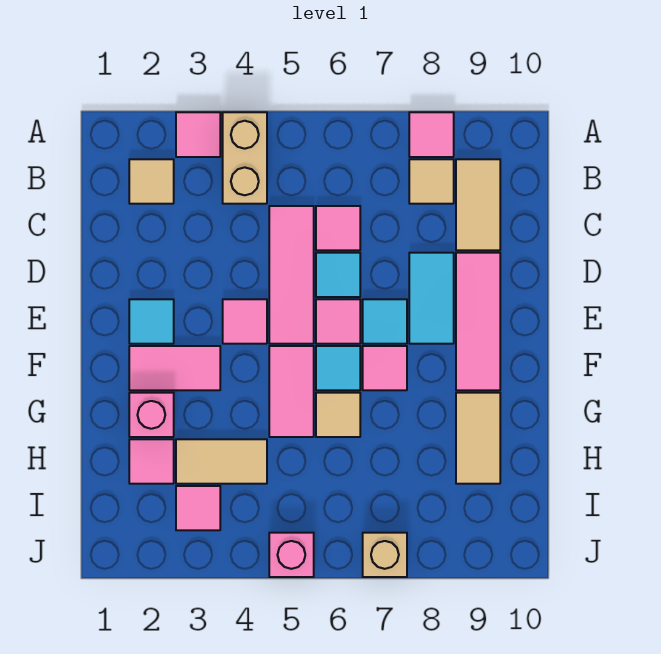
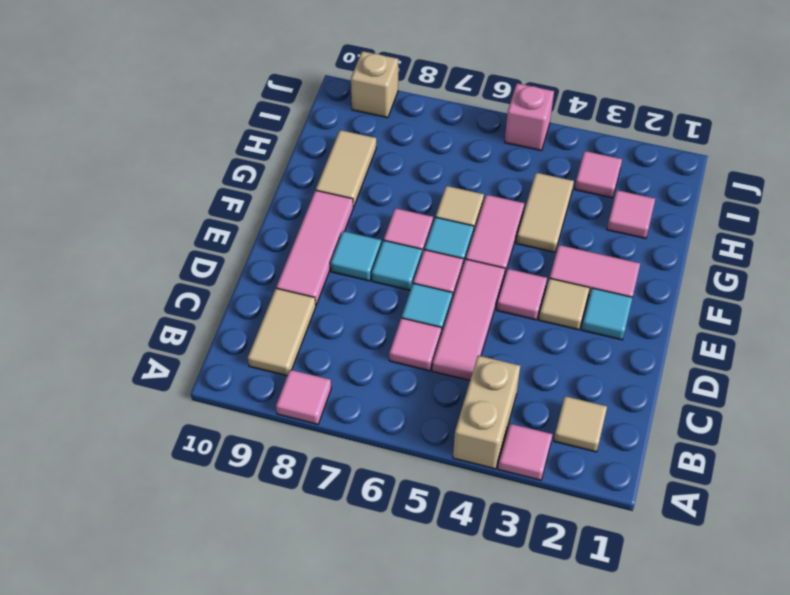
tan 1x1 tile [409,159,454,204] -> tan 1x1 tile moved to [539,278,589,330]
cyan 1x2 tile [409,253,454,344] -> cyan 1x1 tile [331,231,381,281]
pink 1x1 brick [129,393,174,437] -> none
tan 1x2 tile [176,439,267,484] -> tan 1x2 tile turned to [516,173,574,252]
tan 1x1 brick [363,533,407,577] -> tan 1x1 brick moved to [351,51,398,118]

